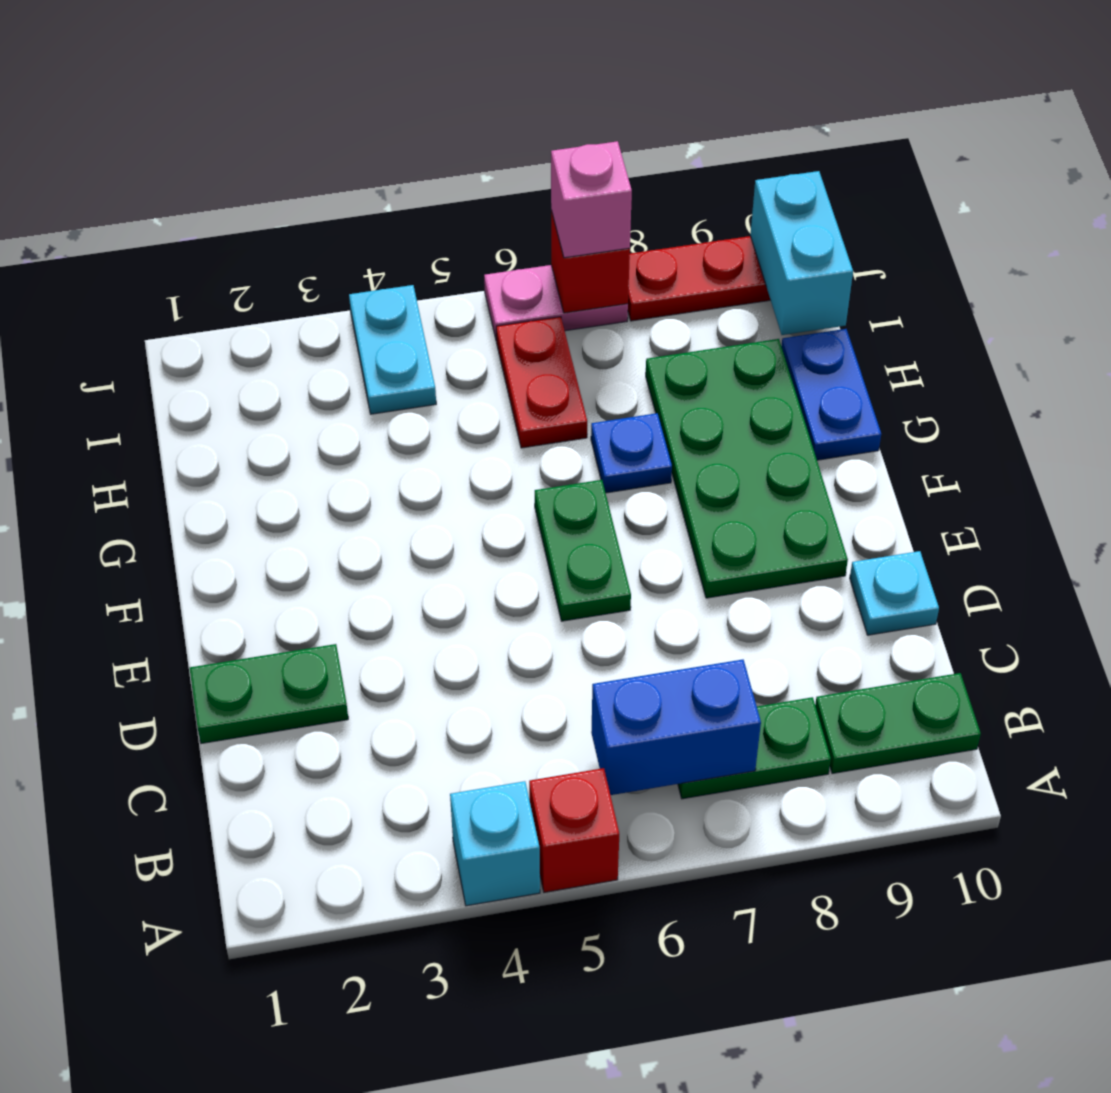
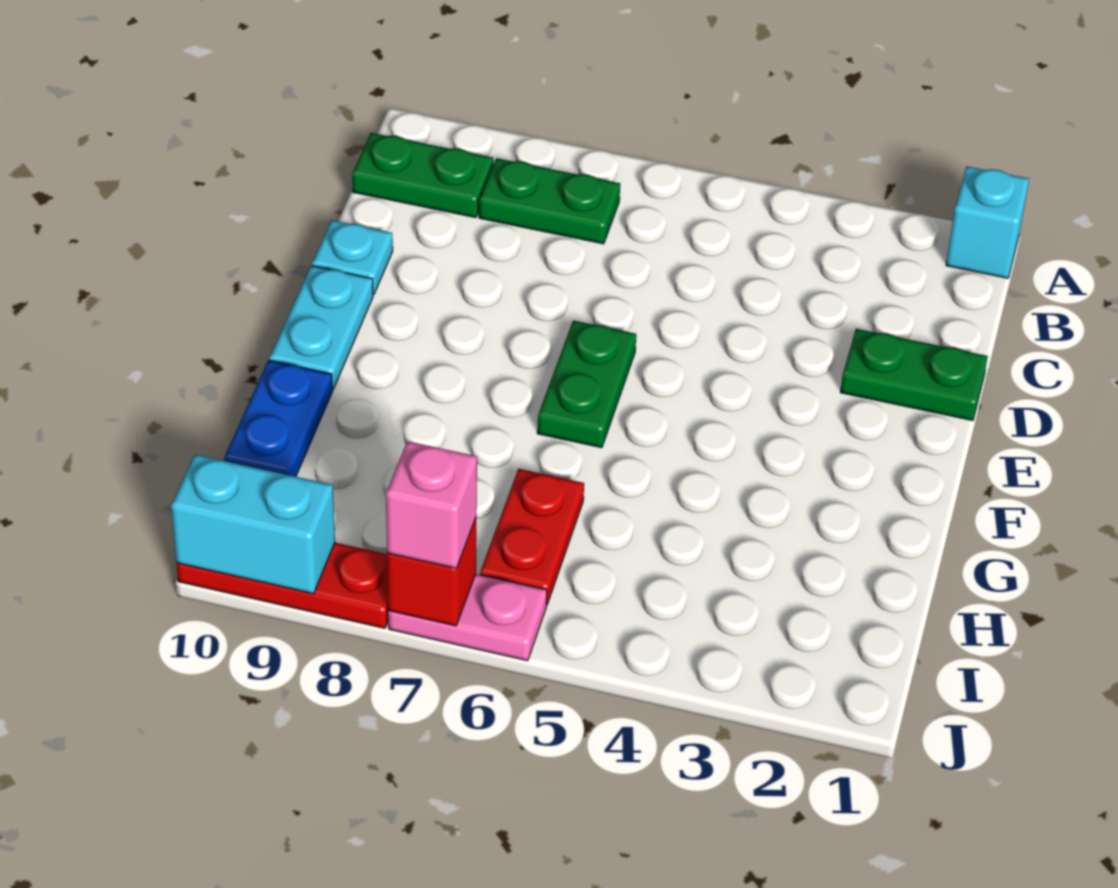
cyan 1x1 brick [450,781,540,906] -> cyan 1x1 brick moved to [946,166,1029,278]
red 1x1 brick [529,768,619,892] -> none
blue 1x2 brick [591,660,761,795] -> none
green 2x4 plate [646,339,848,598] -> none
blue 1x1 plate [591,413,672,493] -> none
cyan 1x2 plate [349,285,436,414] -> cyan 1x2 plate moved to [269,266,373,390]
cyan 1x2 brick [750,171,853,335] -> cyan 1x2 brick turned to [171,455,335,594]

